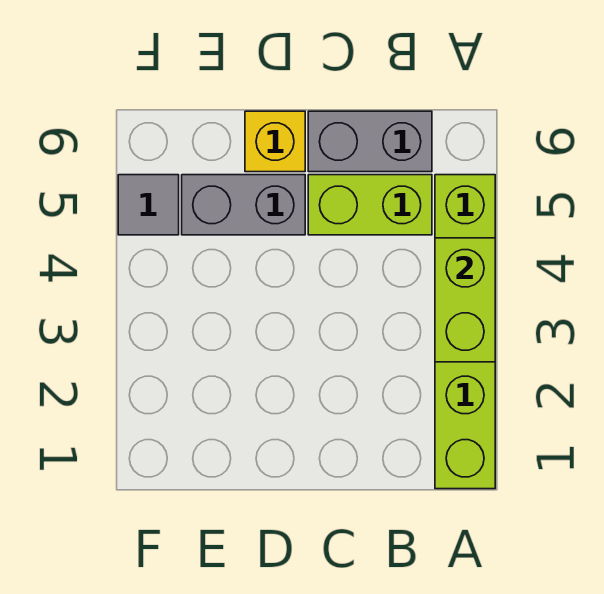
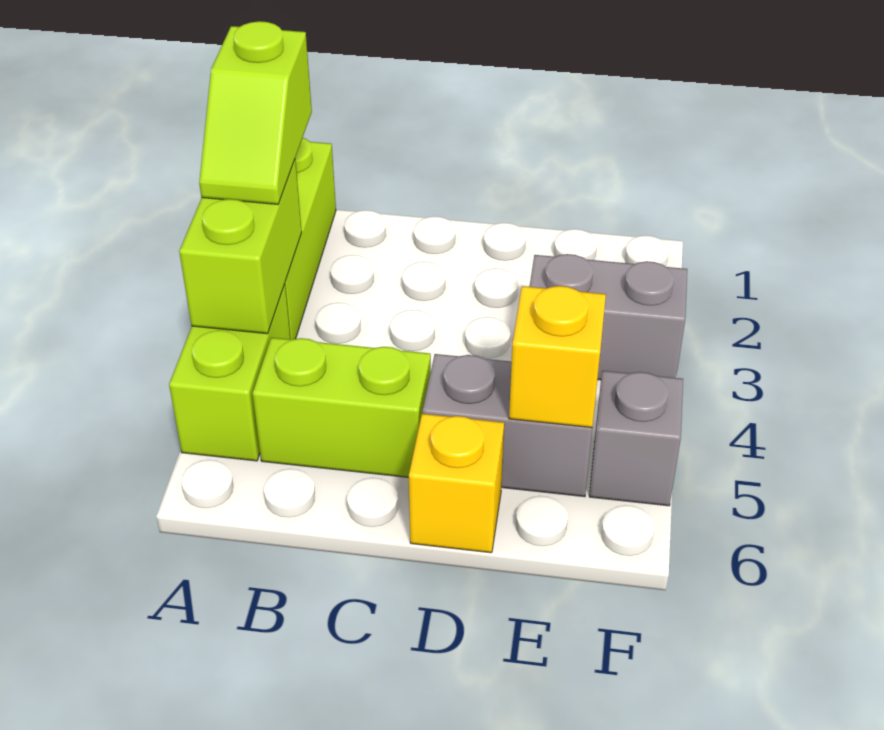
none -> lime 1x2 slope [199,21,312,204]
grey 1x2 brick [308,111,432,172] -> grey 1x2 brick moved to [529,254,687,380]
none -> yellow 1x1 brick [509,286,606,428]
grey 1x1 tile [118,175,179,235] -> grey 1x1 brick [589,371,683,506]

